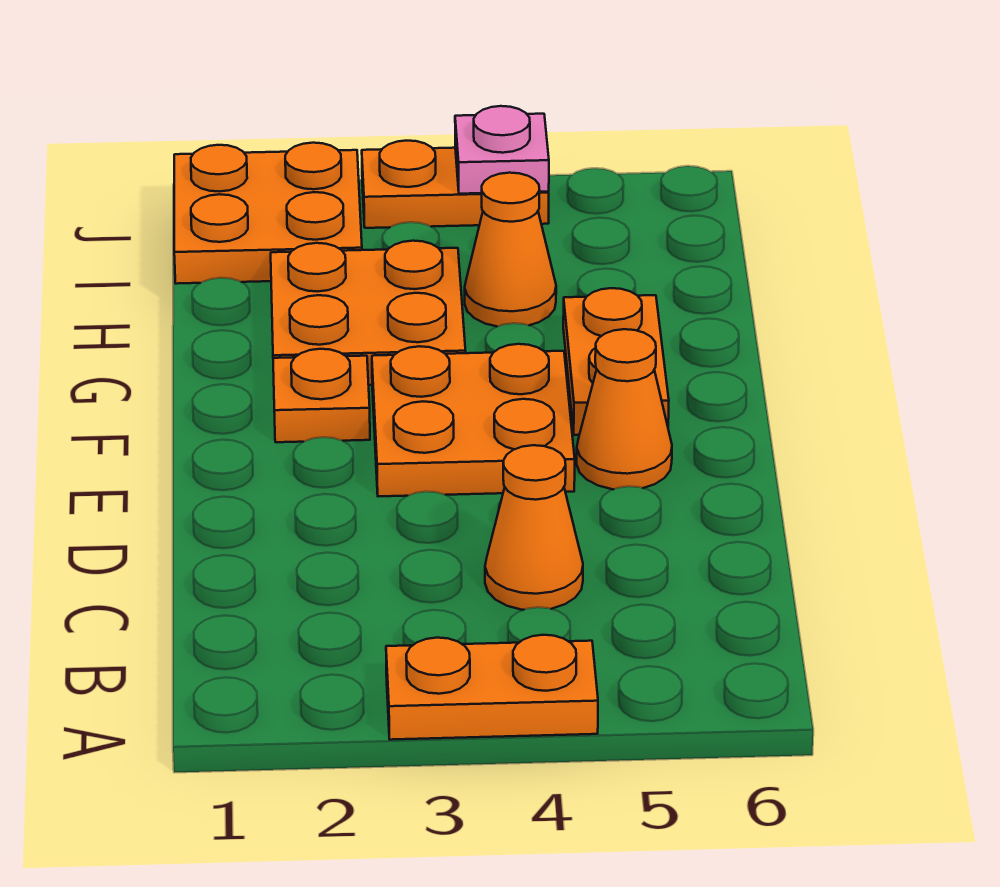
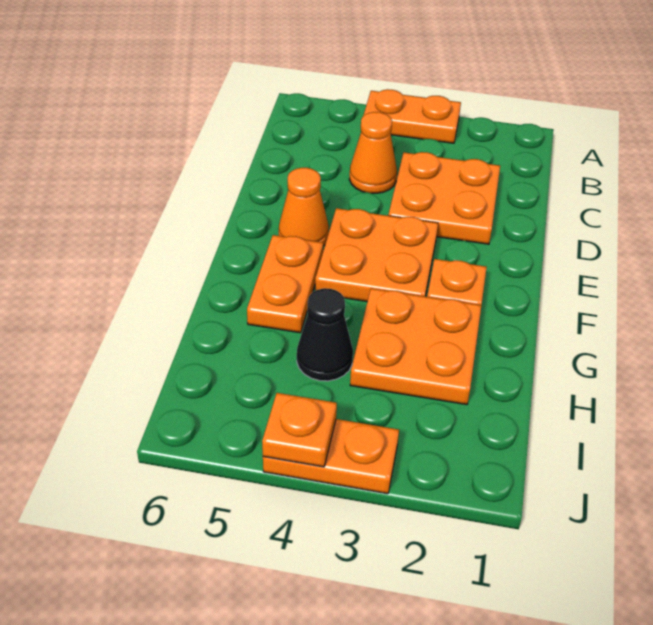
orange 1x1 cone [465,173,556,327] -> black 1x1 cone [297,288,353,381]
orange 2x2 plate [174,143,362,284] -> orange 2x2 plate moved to [388,152,500,244]
pink 1x1 plate [455,106,549,194] -> orange 1x1 plate [262,393,337,467]

